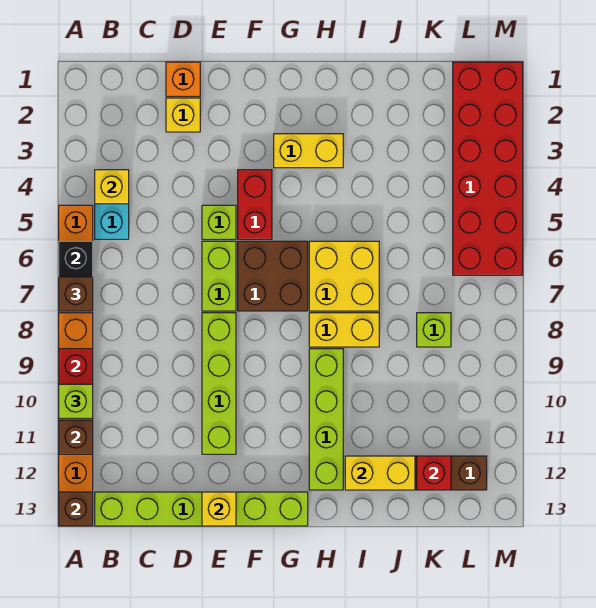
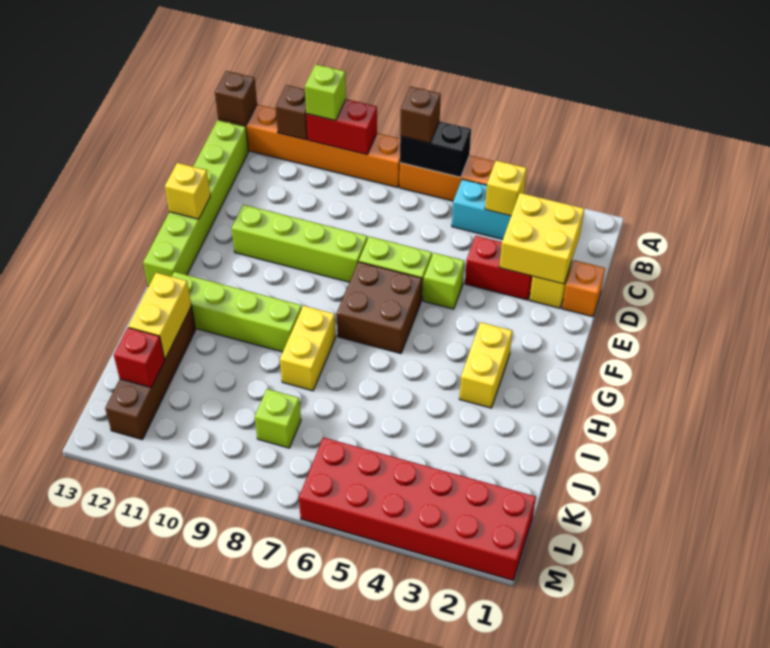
red 1x2 brick [238,170,272,239] -> red 1x2 brick moved to [465,236,532,300]
yellow 2x2 brick [309,241,379,311] -> yellow 2x2 brick moved to [500,193,584,284]

